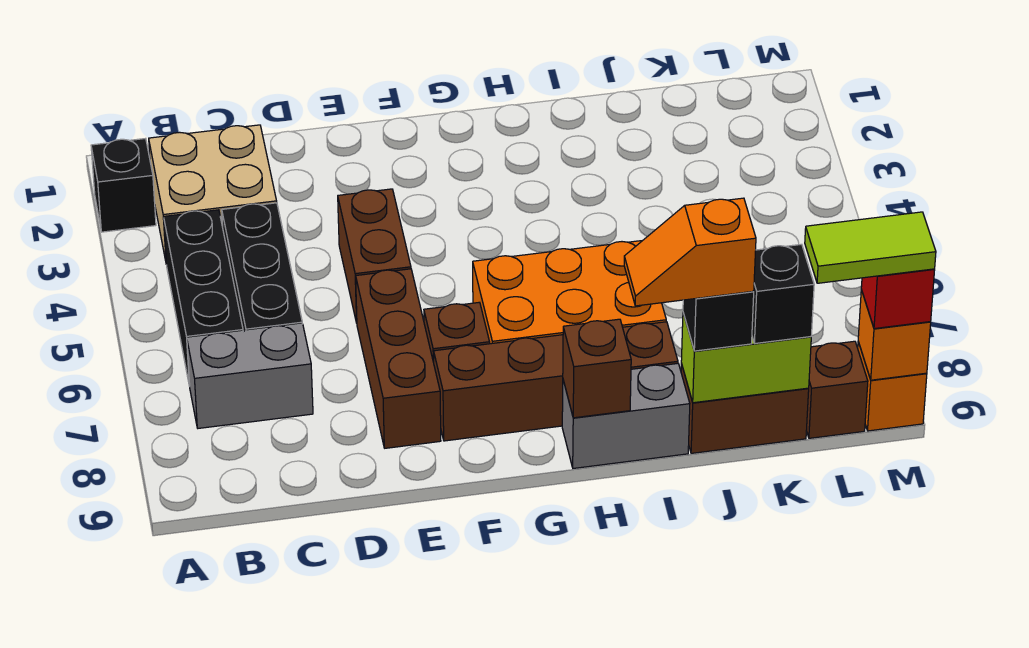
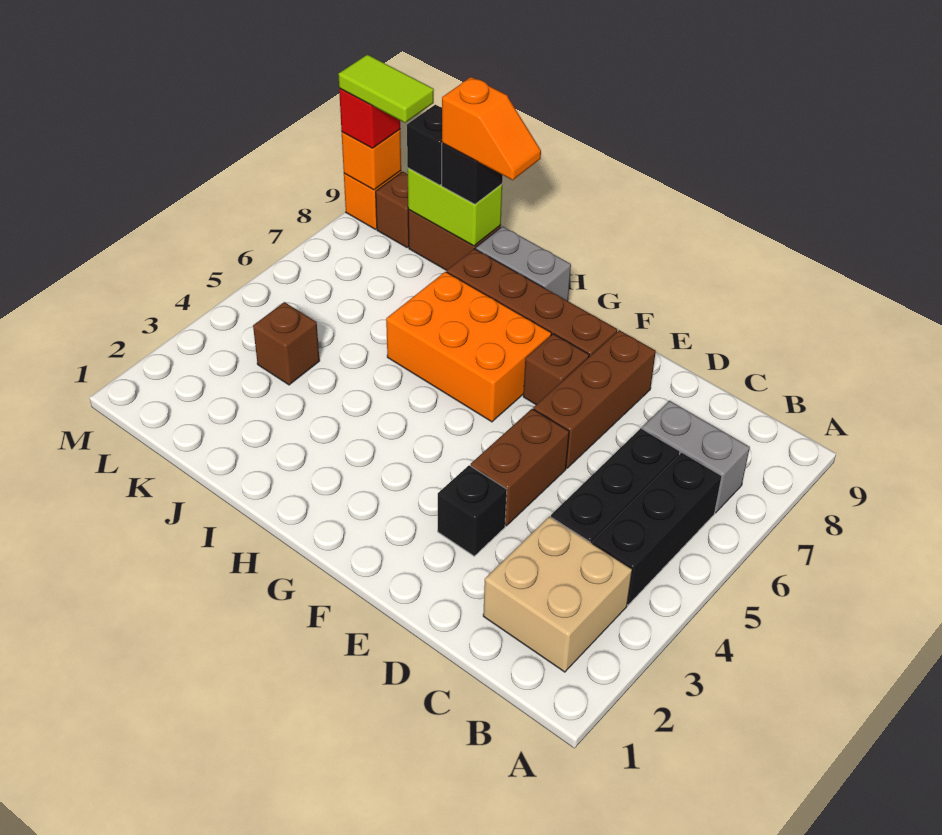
black 1x1 brick [91,138,156,232] -> black 1x1 brick moved to [438,465,507,556]
brown 1x1 brick [563,319,631,418] -> brown 1x1 brick moved to [253,302,320,385]

